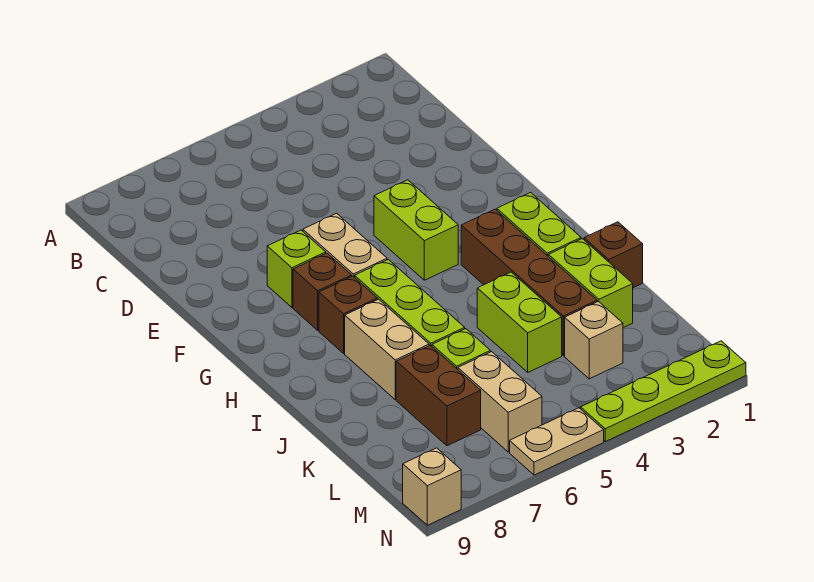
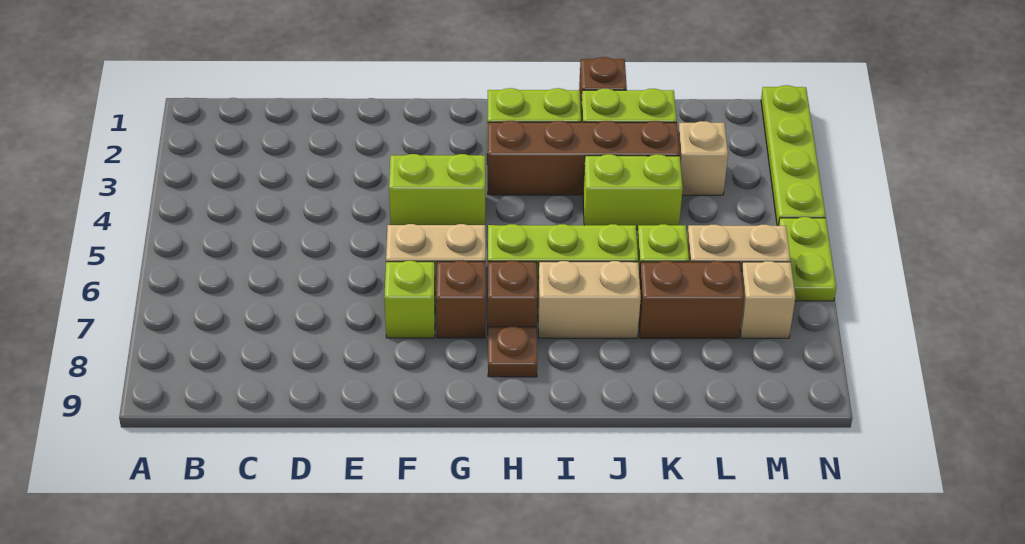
none -> brown 1x1 plate [488,327,537,377]
tan 1x2 plate [510,408,604,475] -> lime 1x2 plate [779,217,836,301]
tan 1x1 brick [403,448,461,525] -> tan 1x1 brick moved to [740,261,795,338]

